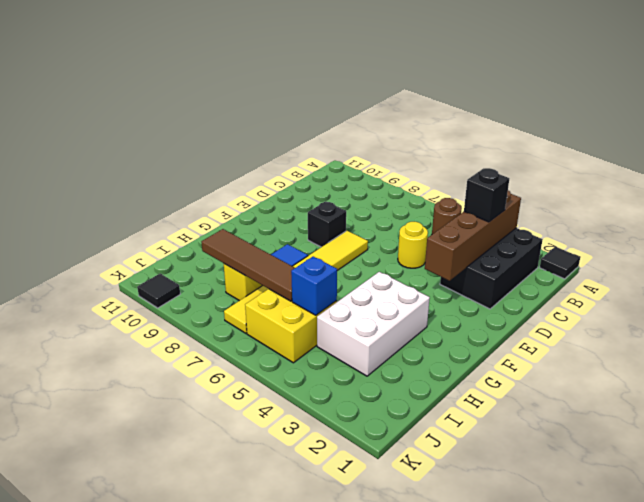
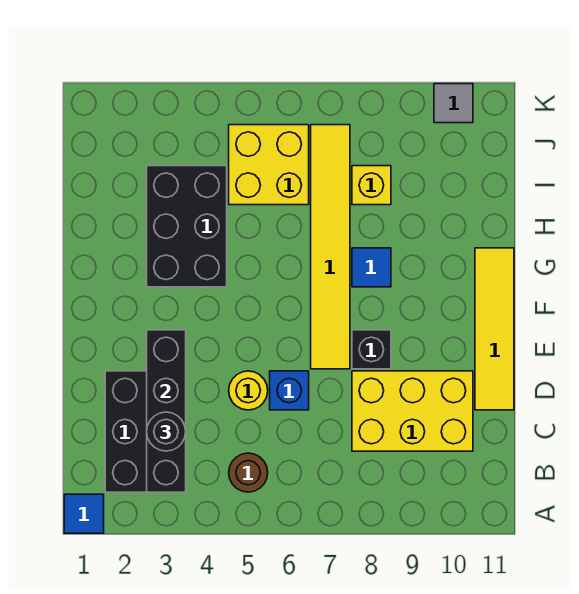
black 1x1 tile [540,247,580,279] -> blue 1x1 tile [64,494,104,533]
brown 1x4 brick [425,191,521,281] -> black 1x4 brick [147,330,186,492]
black 1x1 brick [464,168,509,222] -> black 1x1 round brick [147,412,186,451]
none -> yellow 2x3 brick [352,371,473,451]
none -> yellow 1x4 tile [475,248,514,410]
white 2x3 brick [317,272,430,376] -> black 2x3 brick [147,166,227,287]
blue 1x1 brick [291,256,337,315] -> blue 1x1 brick moved to [270,371,309,410]
brown 1x4 tile [202,229,295,301] -> none
black 1x1 tile [137,274,180,308] -> grey 1x1 tile [434,84,473,123]

